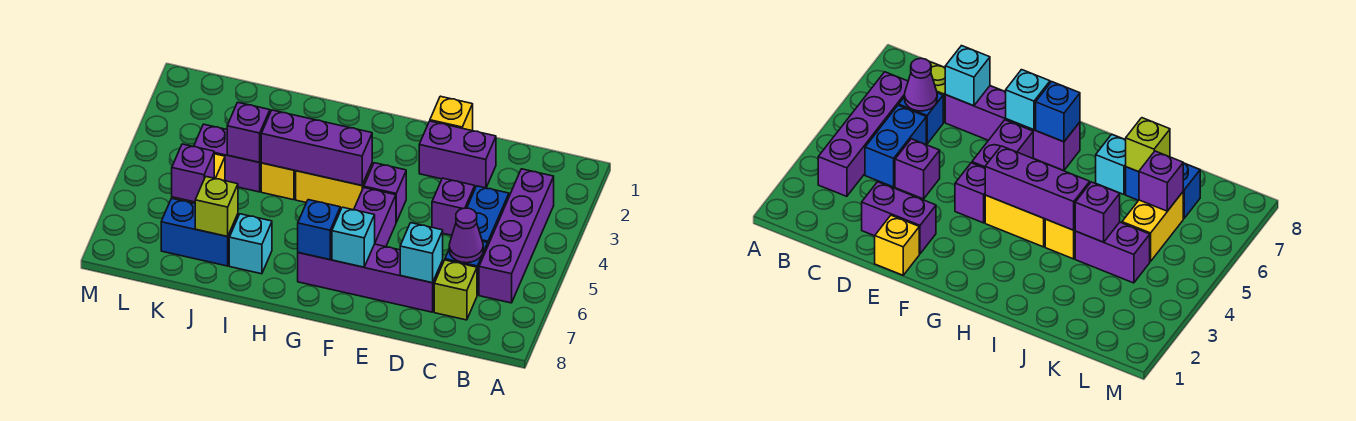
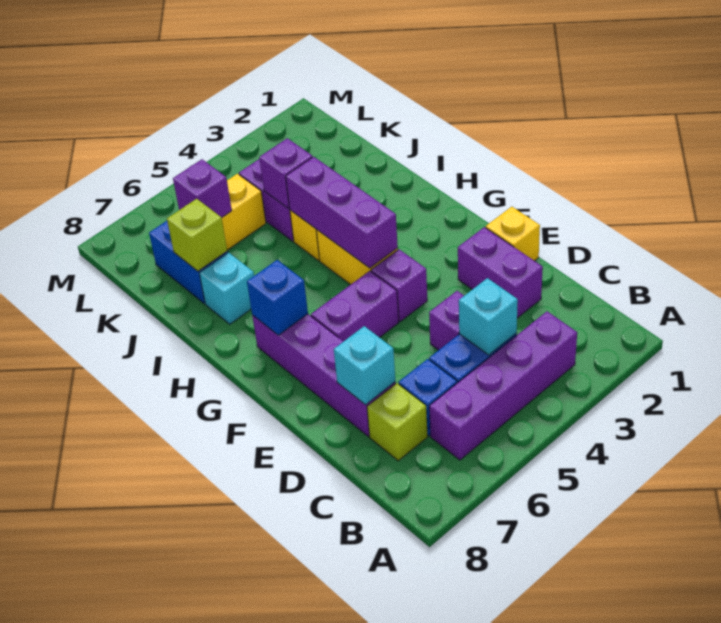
purple 1x1 cone [449,208,483,263] -> none
cyan 1x1 brick [332,207,375,267] -> cyan 1x1 brick moved to [459,278,518,355]

